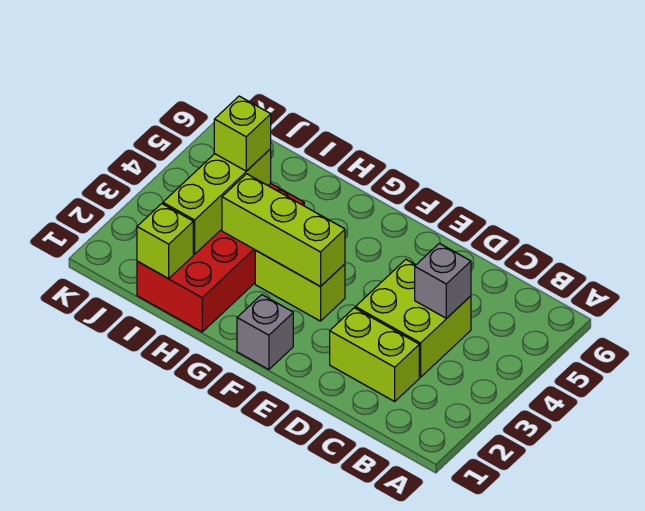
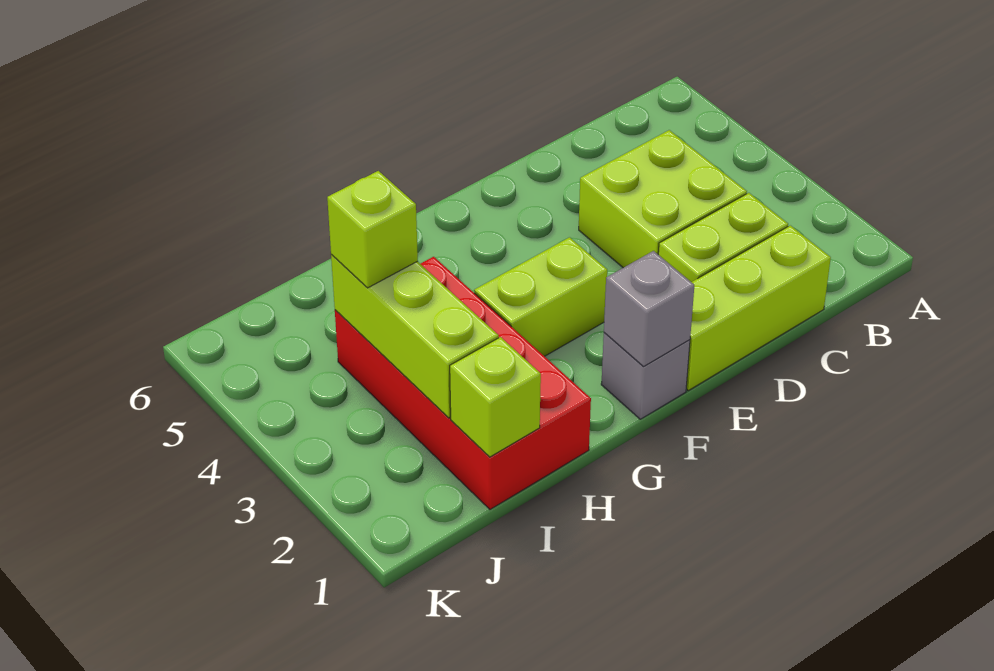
grey 1x1 brick [415,243,471,318] -> grey 1x1 brick moved to [604,251,694,367]
lime 1x3 brick [222,174,345,287] -> lime 1x3 brick moved to [686,225,831,390]

